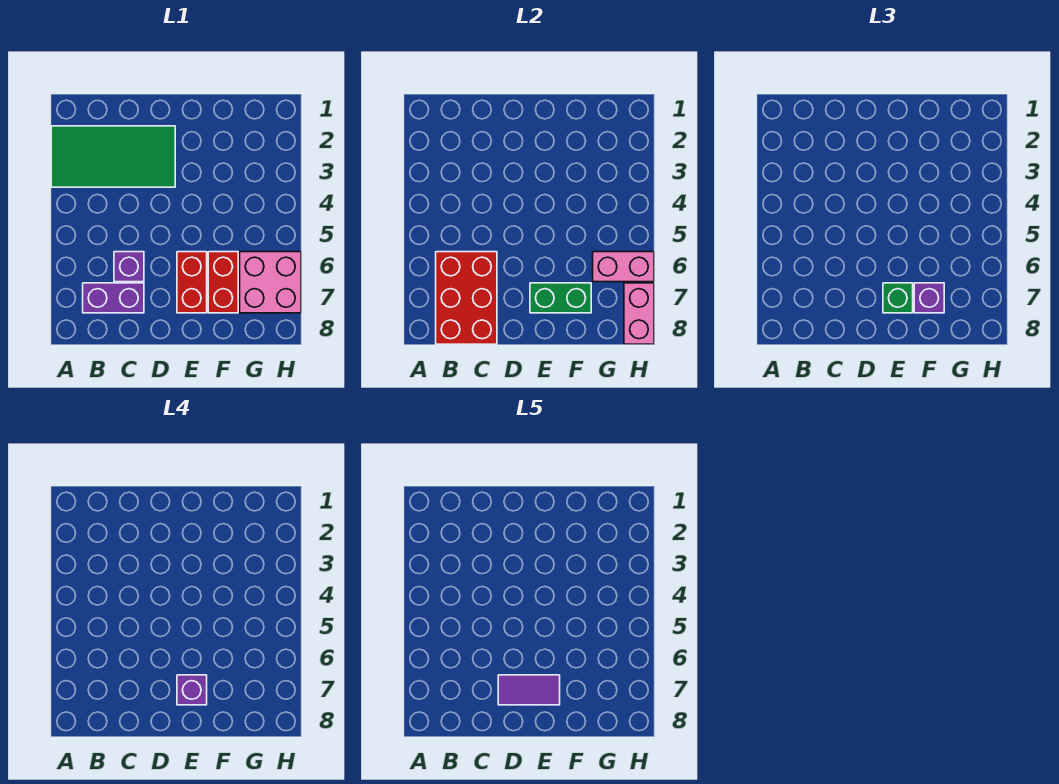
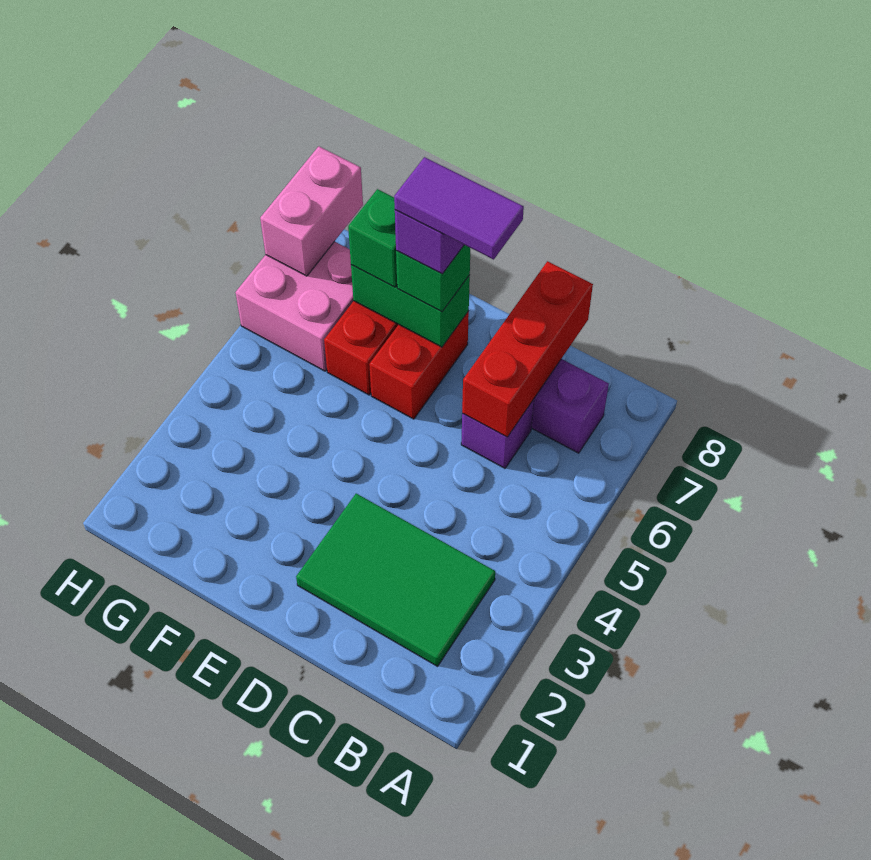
green 2x4 tile [51,126,175,187] -> green 2x3 tile [296,494,495,666]
red 2x3 brick [436,252,497,344] -> red 1x3 brick [462,261,593,437]
purple 1x1 brick [914,283,944,313] -> green 1x1 brick [348,189,397,287]
pink 1x2 brick [593,252,654,282] -> none

